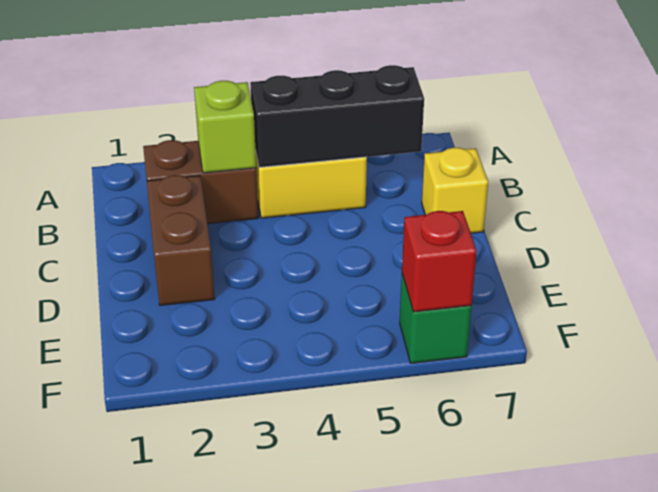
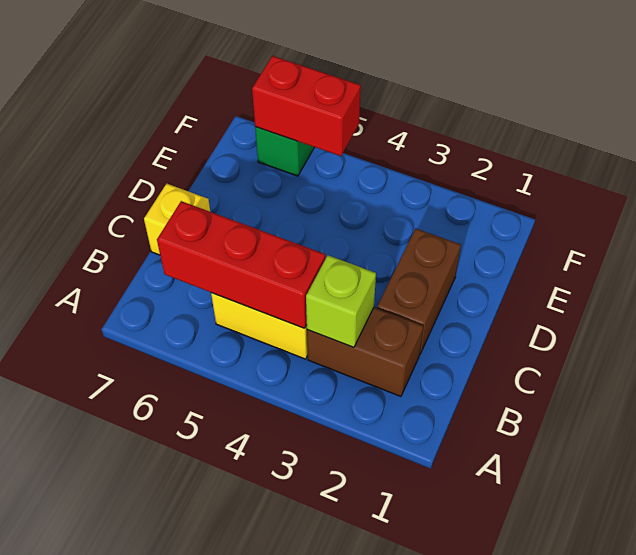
black 1x3 brick [250,65,424,167] -> red 1x3 brick [157,201,326,328]
red 1x1 brick [402,211,477,312] -> red 1x2 brick [252,56,361,156]

